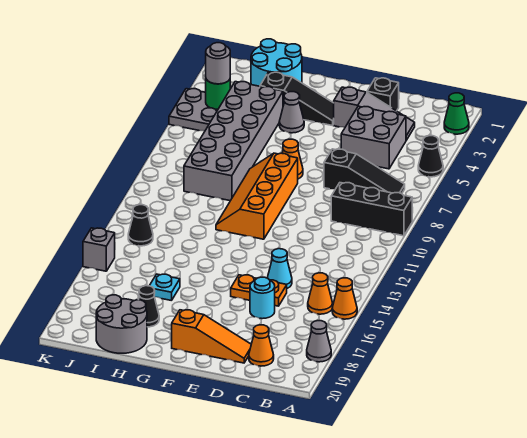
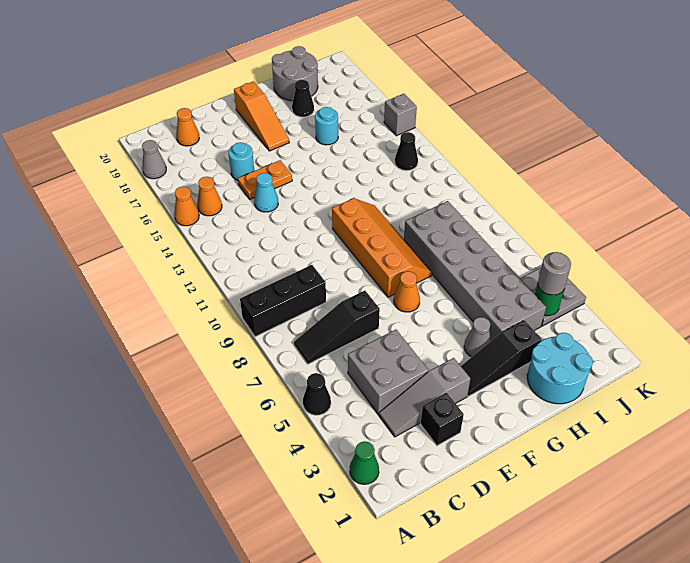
orange 1x3 slope [172,310,251,363] -> orange 1x3 slope turned to [234,81,289,151]
cyan 1x1 plate [150,274,180,301] -> cyan 1x1 round brick [315,107,338,145]

